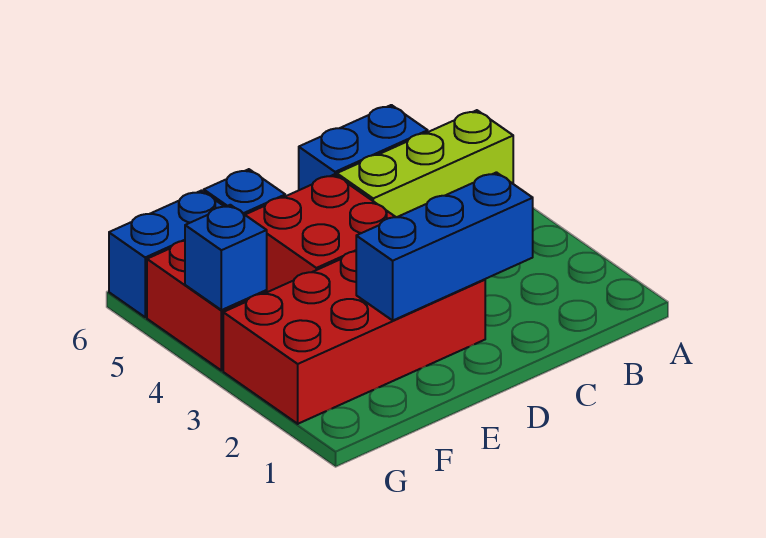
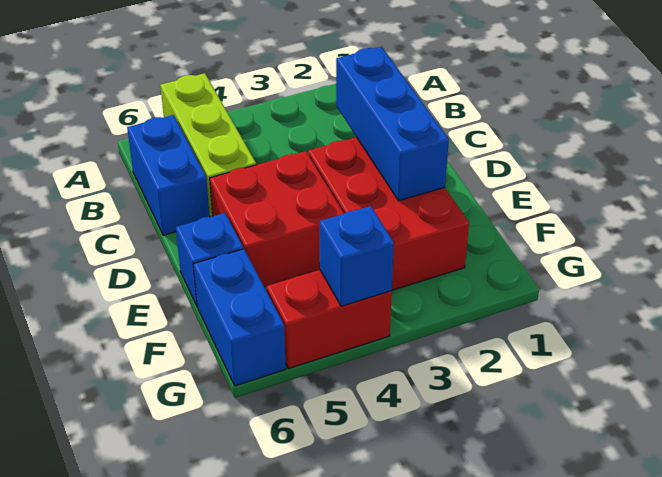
red 2x4 brick [223,251,485,424] -> red 2x3 brick [308,137,469,290]

